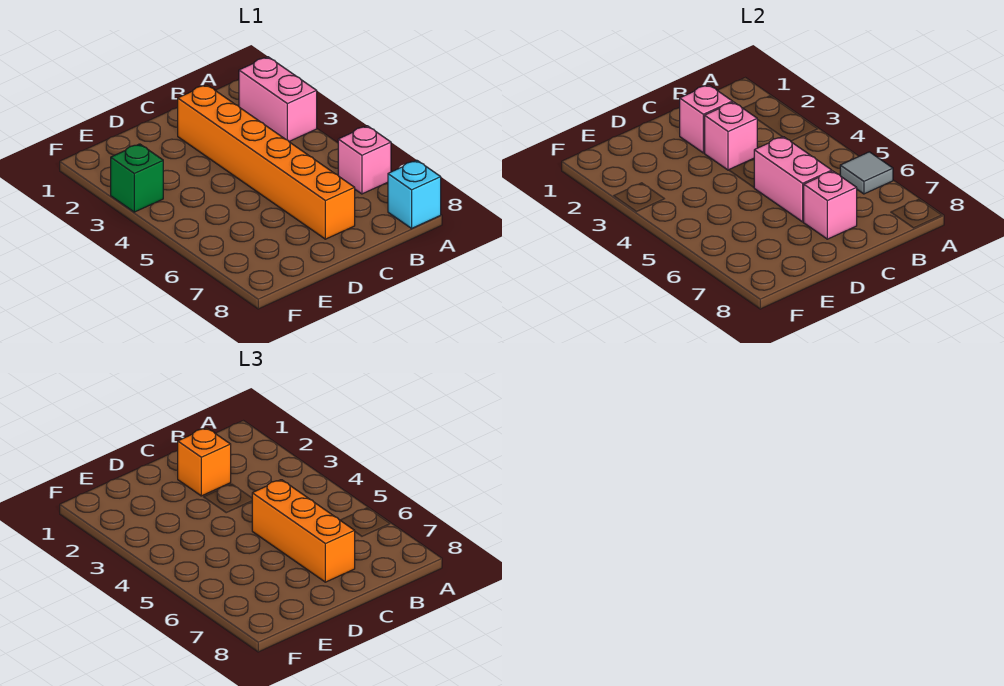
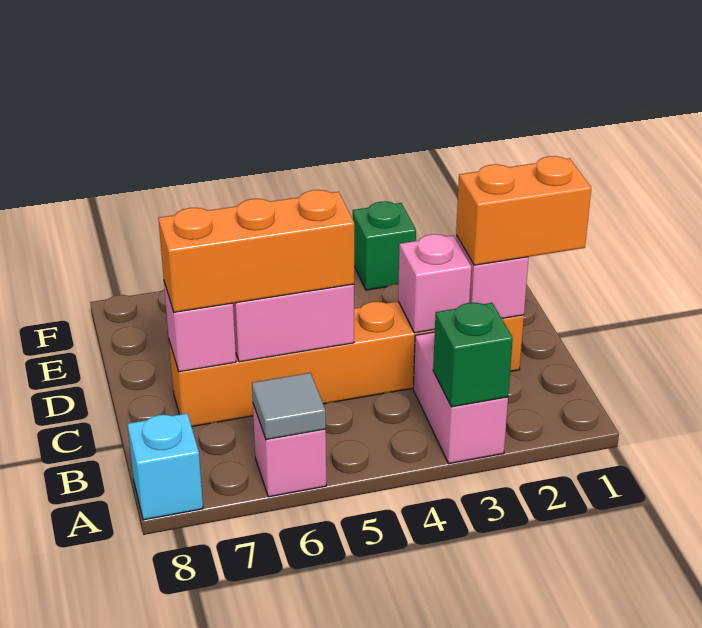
pink 1x2 brick [239,57,317,141] -> pink 1x2 brick turned to [413,332,508,464]
none -> green 1x1 brick [433,303,513,407]
orange 1x1 brick [178,428,231,496] -> orange 1x2 brick [456,156,591,265]

